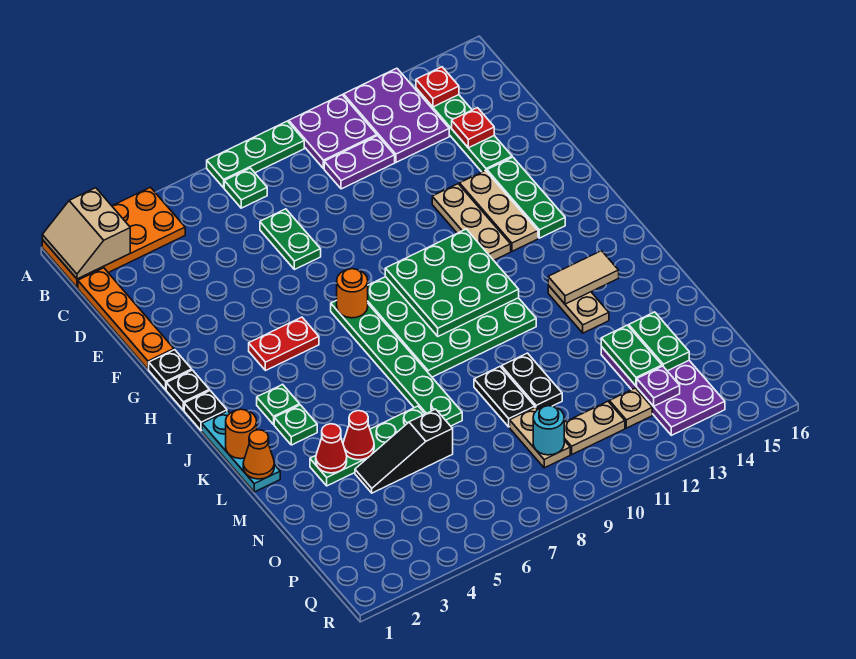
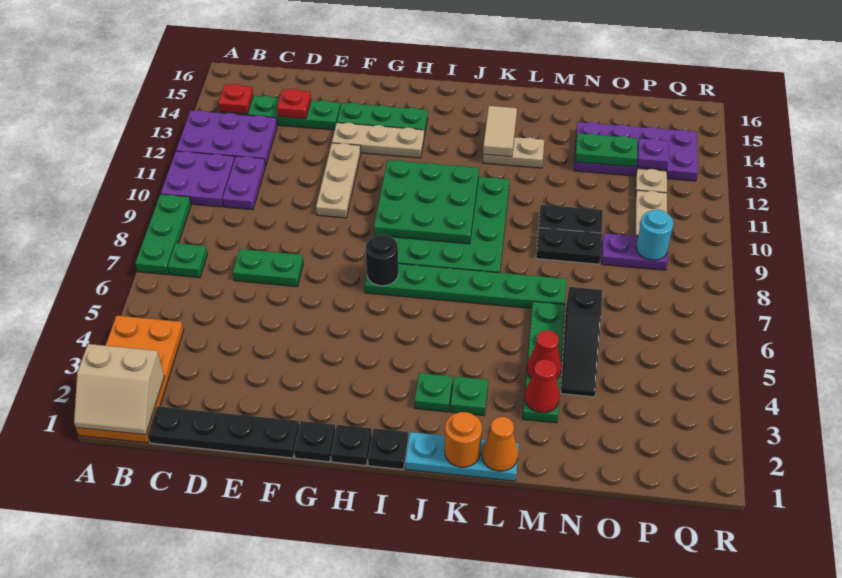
orange 1x4 plate [78,268,174,369] -> black 1x4 plate [148,406,299,458]
tan 1x3 plate [432,184,511,260] -> tan 1x3 plate turned to [316,143,361,218]
red 1x2 plate [249,317,319,371] -> none
orange 1x1 round brick [337,269,368,318] -> black 1x1 round brick [366,235,398,286]
green 1x2 plate [629,312,689,371] -> none
tan 1x2 plate [510,407,570,468] -> purple 1x2 plate [601,233,668,270]

